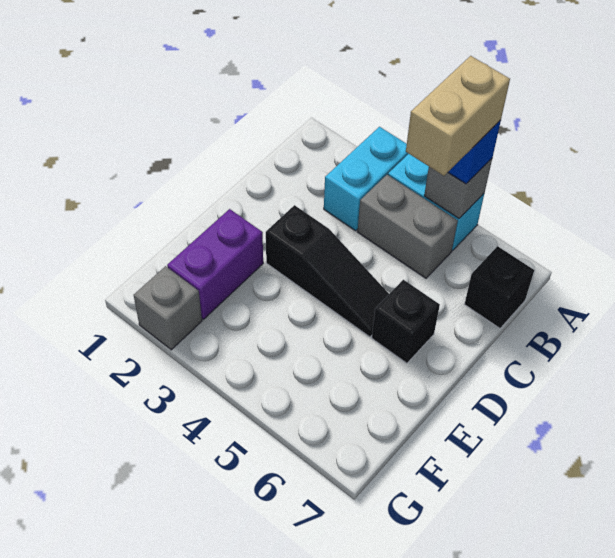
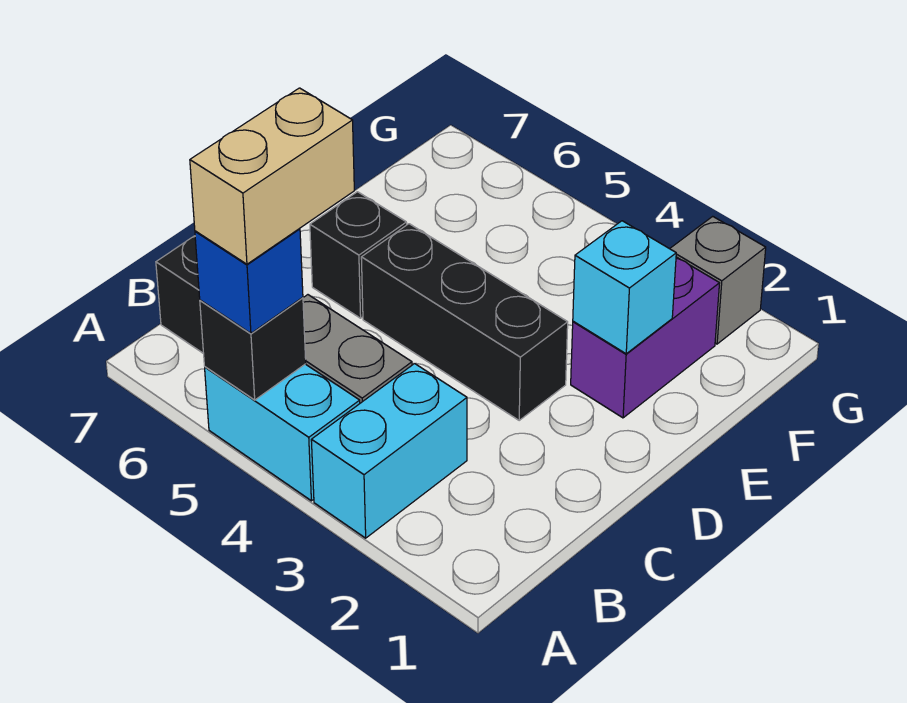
grey 1x1 brick [424,159,492,218] -> black 1x1 brick [200,298,306,400]
black 1x3 slope [266,205,389,337] -> black 1x3 brick [361,224,568,420]
none -> cyan 1x1 brick [573,221,676,354]

